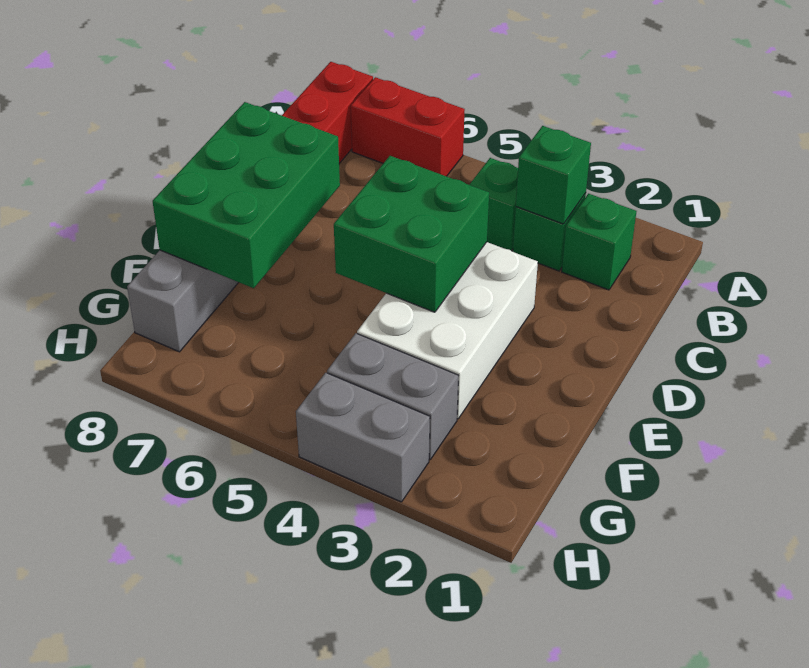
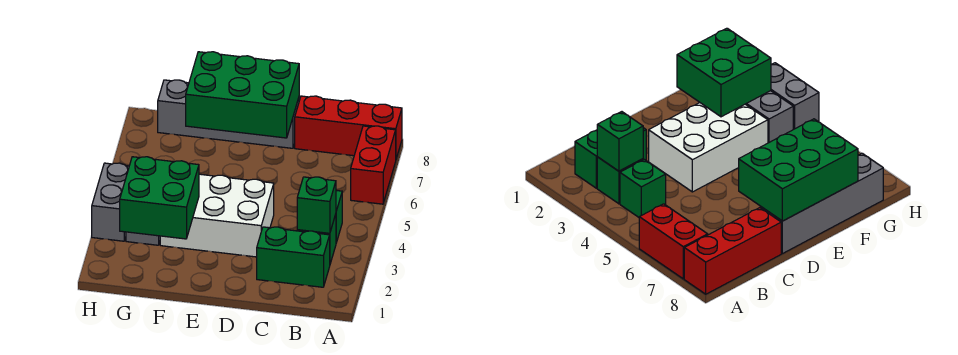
green 1x1 brick [562,194,636,290] -> green 1x2 brick [257,227,330,287]
green 2x2 brick [334,156,489,312] -> green 2x2 brick moved to [120,157,199,239]

